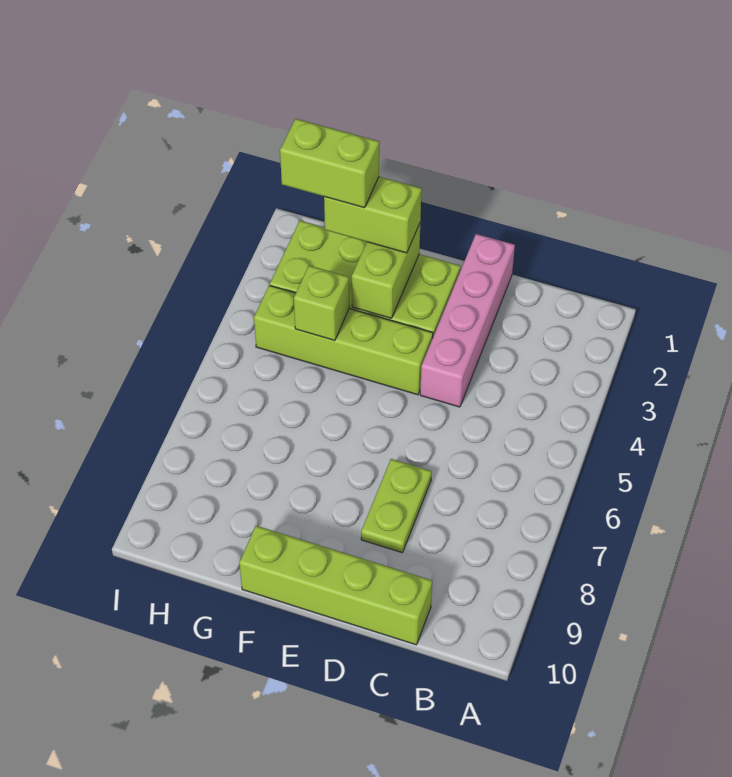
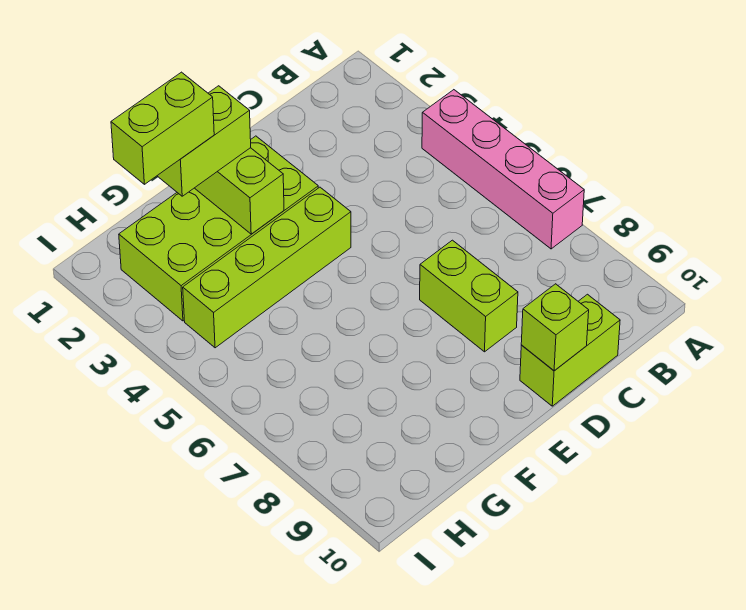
lime 1x4 brick [239,526,432,645] -> lime 1x2 brick [520,294,620,406]
pink 1x4 brick [420,234,515,407] -> pink 1x4 brick moved to [422,90,584,249]
lime 1x2 plate [361,459,432,553] -> lime 1x2 brick [420,240,518,352]
lime 1x1 brick [294,266,349,341] -> lime 1x1 brick moved to [521,284,589,371]

